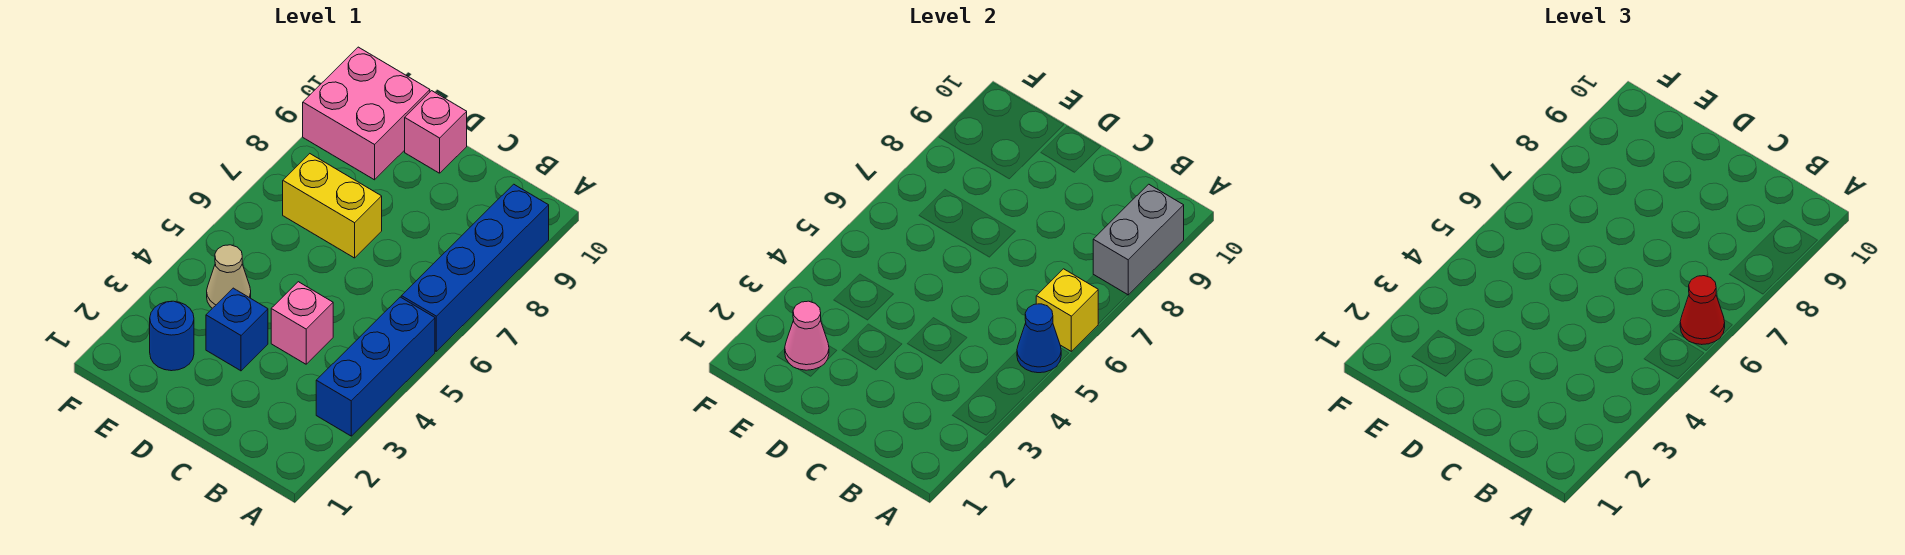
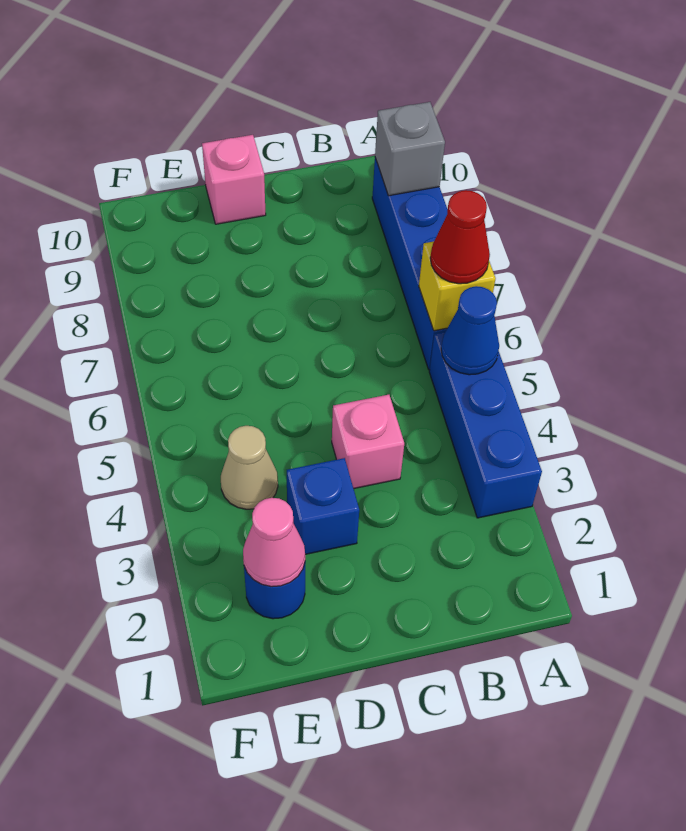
grey 1x2 brick [1093,184,1184,295] -> grey 1x1 brick [375,102,445,196]
yellow 1x2 brick [283,154,382,258] -> none
pink 2x2 brick [303,47,430,180] -> none

